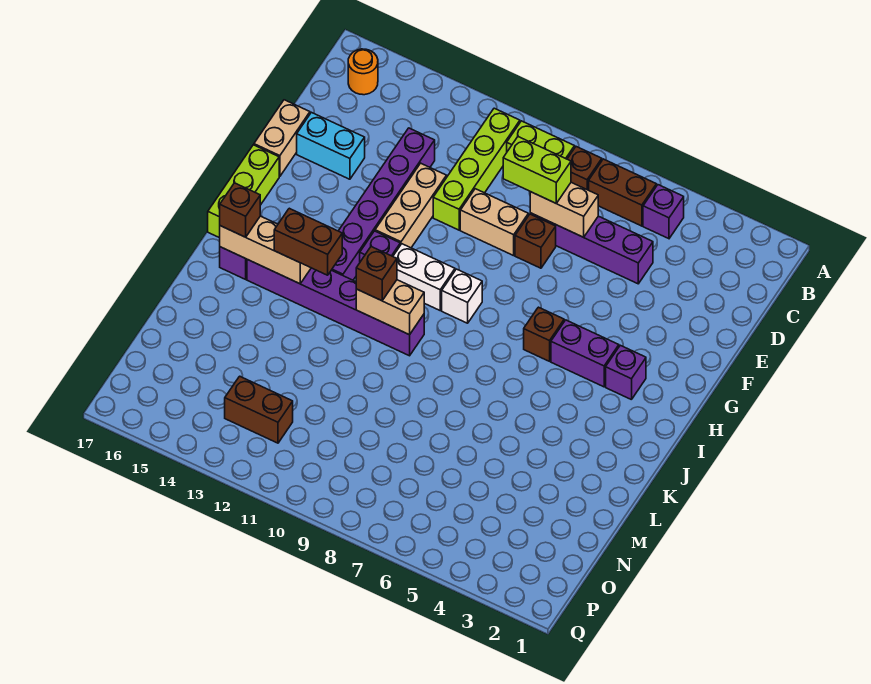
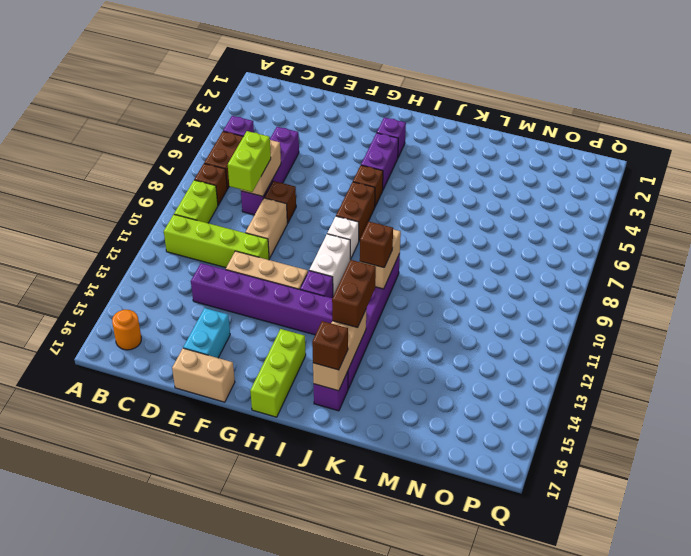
lime 1x3 brick [208,145,279,238] -> lime 1x3 brick turned to [250,329,306,417]
brown 1x2 brick [225,376,293,443] -> brown 1x2 brick moved to [336,182,375,241]

